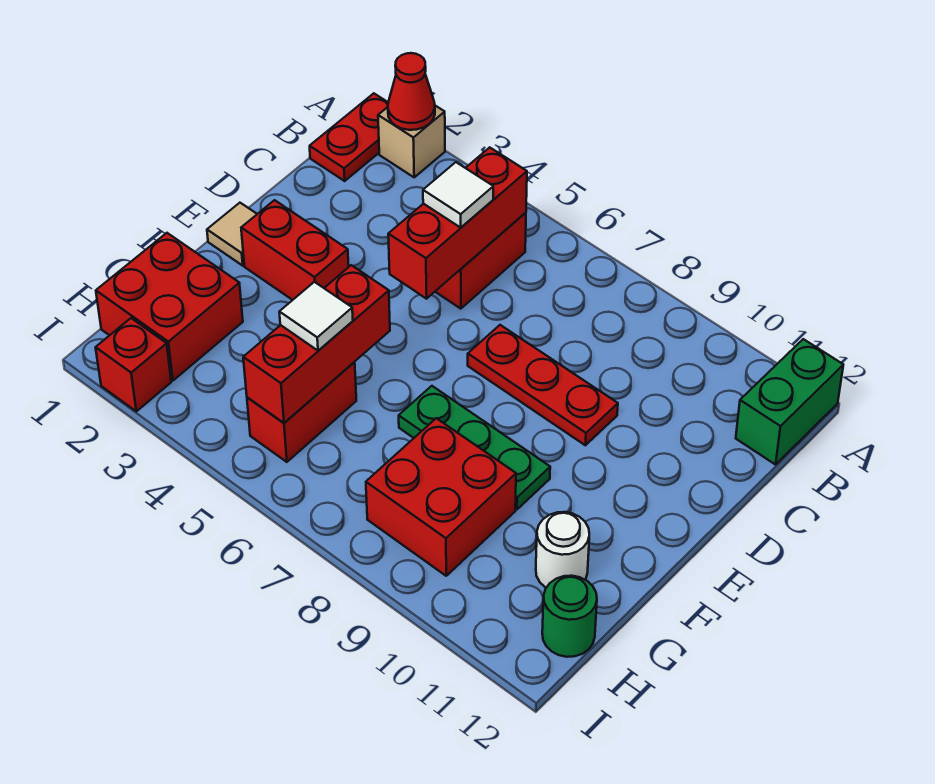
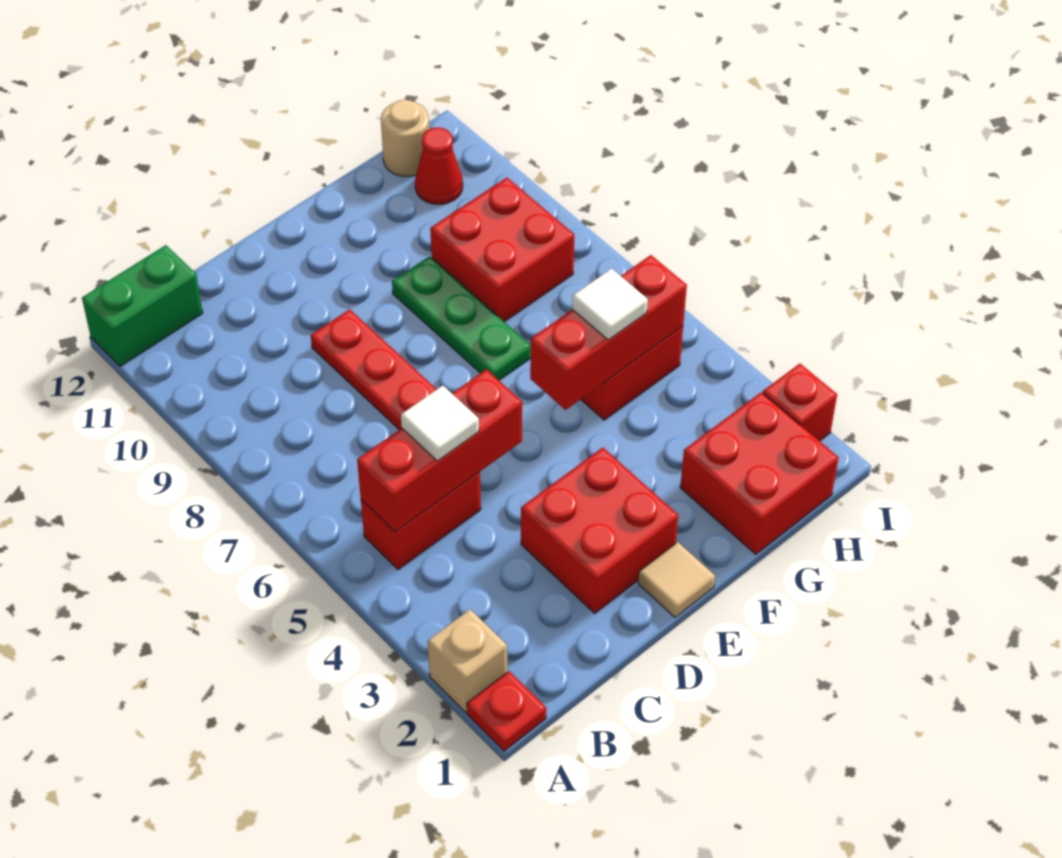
red 1x2 plate [310,93,388,181] -> red 1x1 plate [467,671,546,751]
red 1x1 cone [388,53,435,130] -> red 1x1 cone moved to [415,128,463,204]
red 1x2 brick [241,200,349,300] -> red 2x2 brick [521,448,678,613]
white 1x1 round brick [536,512,589,588] -> none
green 1x1 round brick [542,576,597,657] -> tan 1x1 round brick [381,100,429,176]

